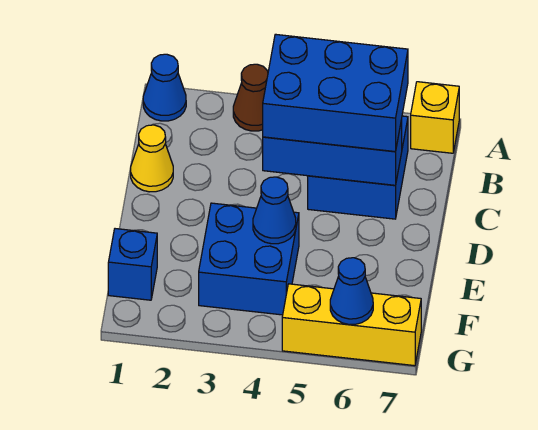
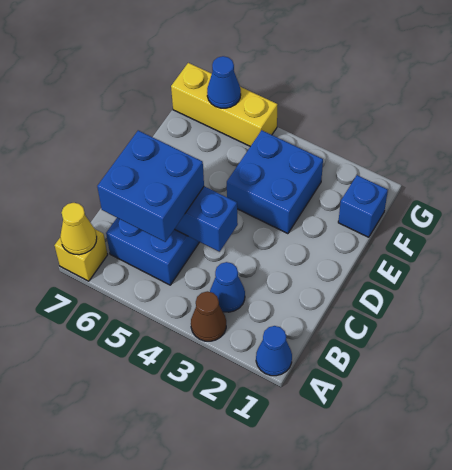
blue 2x3 brick [263,34,408,152] -> blue 2x2 brick [97,130,204,242]
yellow 1x1 cone [131,125,173,192] -> yellow 1x1 cone moved to [60,203,97,255]
blue 1x1 cone [253,177,296,244] -> blue 1x1 cone moved to [210,262,245,312]

